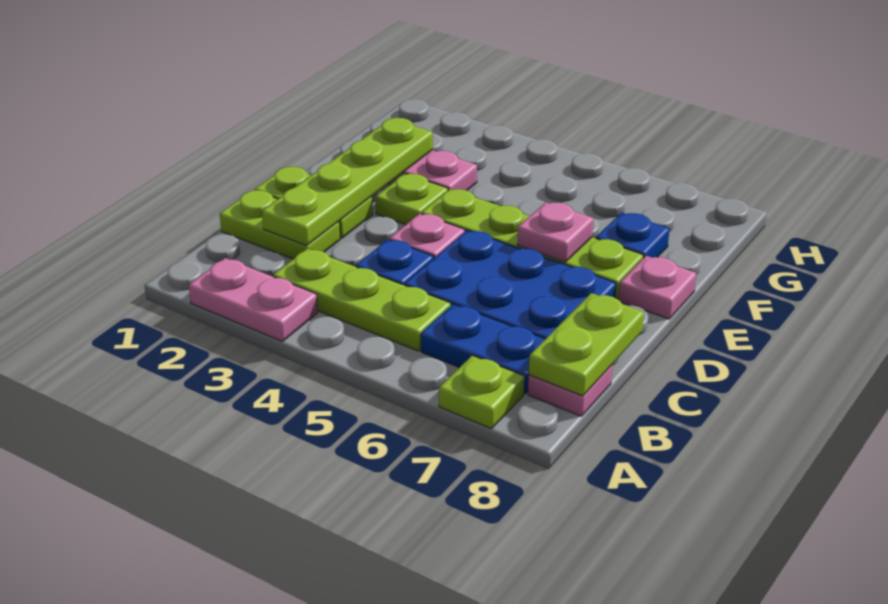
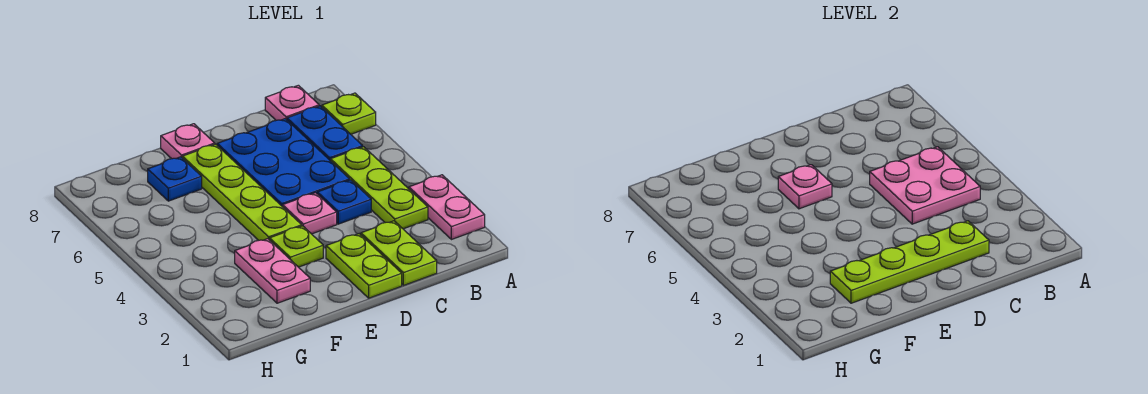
none -> pink 2x2 plate [870,147,980,224]
lime 1x2 plate [529,293,644,396] -> none

